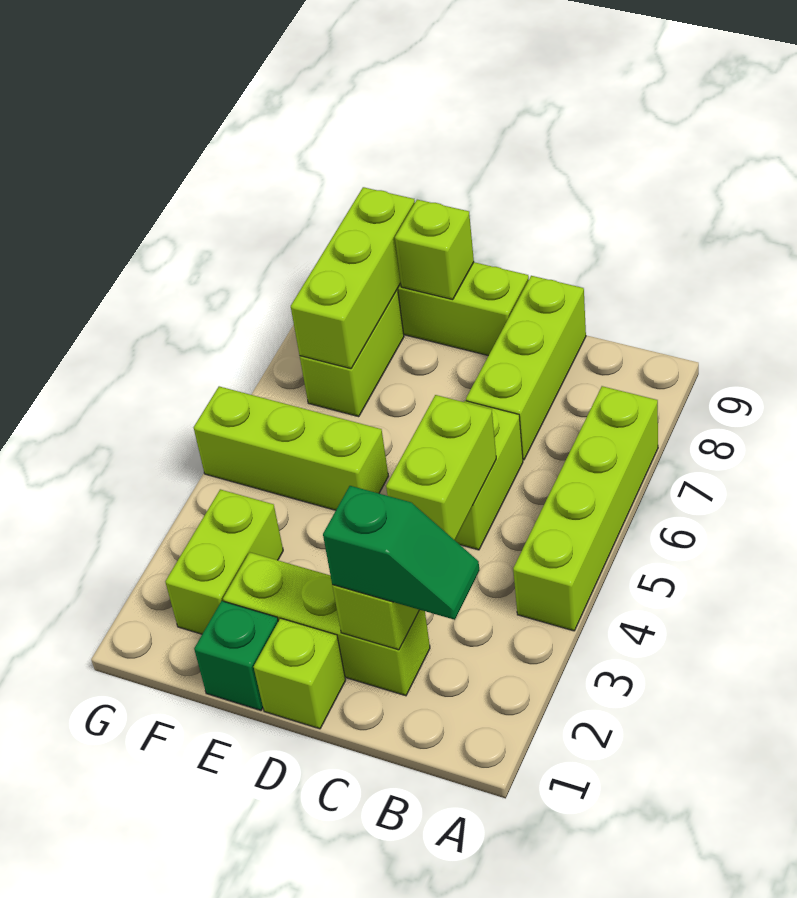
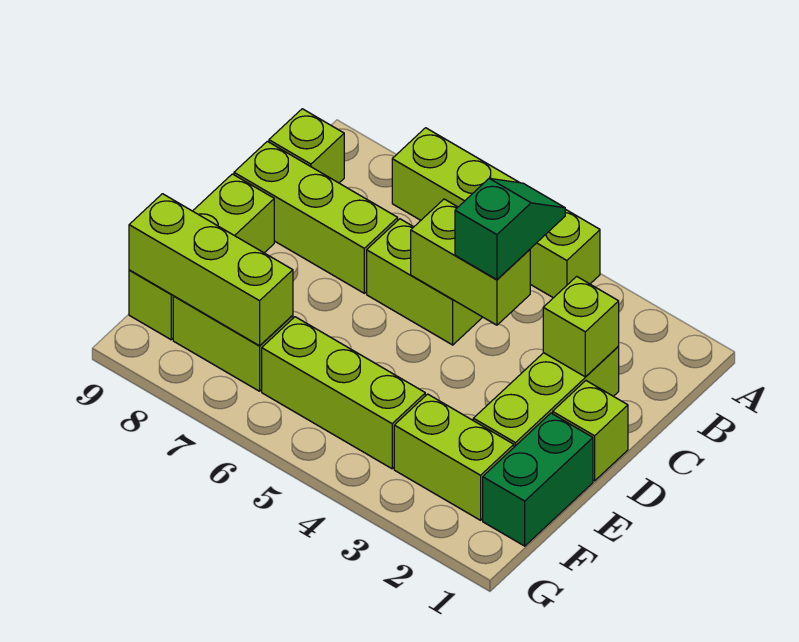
green 1x2 slope [323,486,479,620] -> green 1x2 slope moved to [455,178,565,280]
green 1x1 brick [194,601,278,710] -> green 1x2 brick [483,413,593,546]
lime 1x3 brick [194,386,388,510] -> lime 1x3 brick turned to [262,317,425,469]
lime 1x1 brick [395,200,474,300] -> lime 1x1 brick moved to [269,109,344,183]

